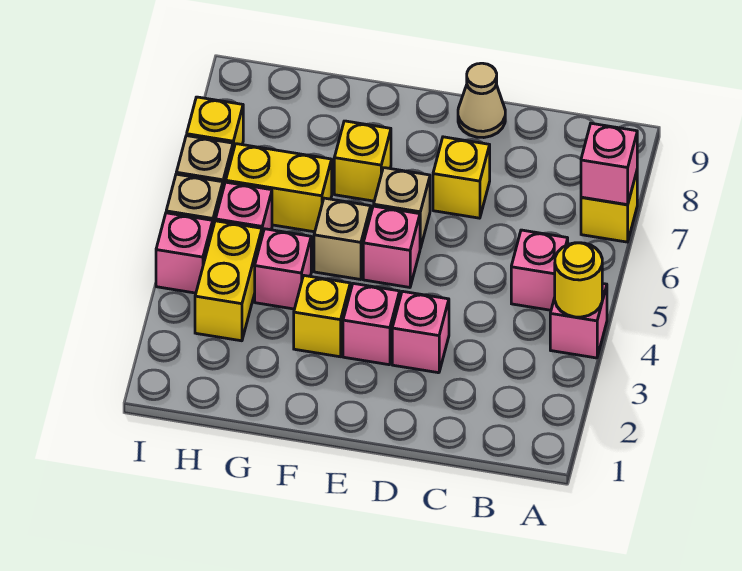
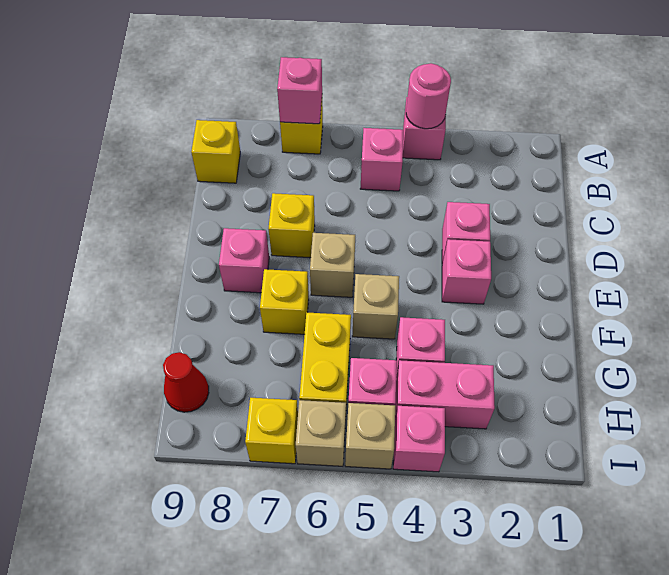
yellow 1x1 round brick [555,243,602,317] -> pink 1x1 round brick [406,63,451,129]
tan 1x1 cone [458,63,505,138] -> none
pink 1x1 brick [363,206,420,287] -> pink 1x1 brick moved to [219,228,269,293]
yellow 1x1 brick [294,276,350,357] -> yellow 1x1 brick moved to [191,120,240,183]
yellow 1x2 brick [195,221,262,341] -> pink 1x2 brick [395,360,495,429]
none -> red 1x1 cone [163,352,209,412]

